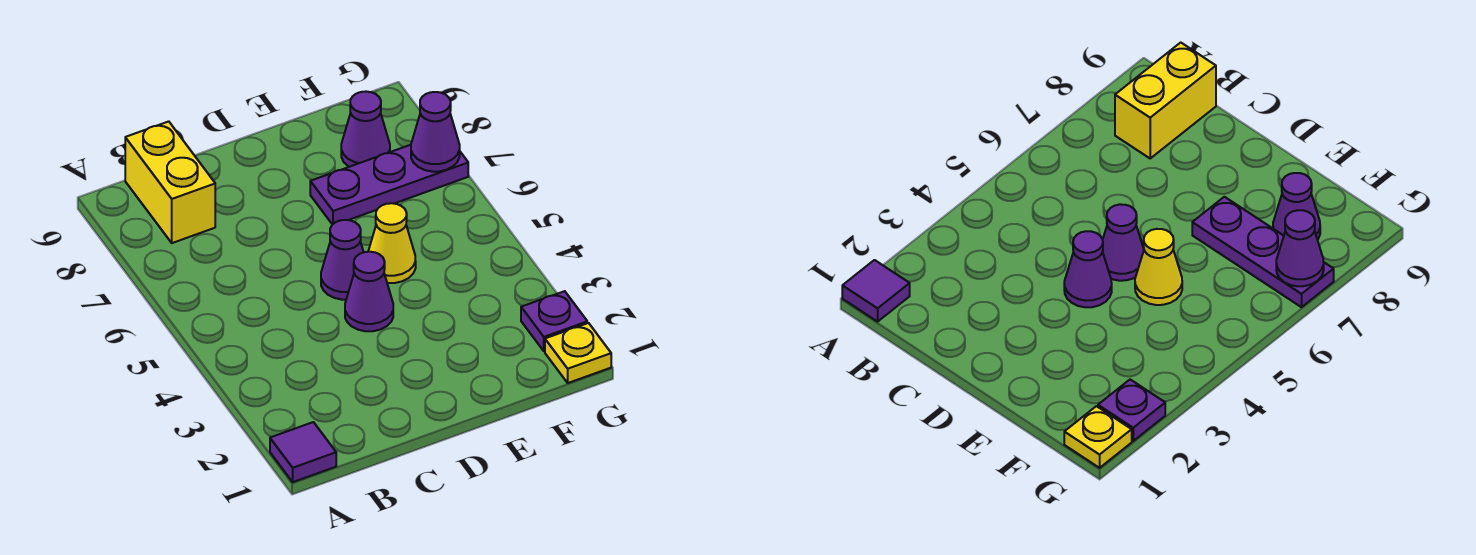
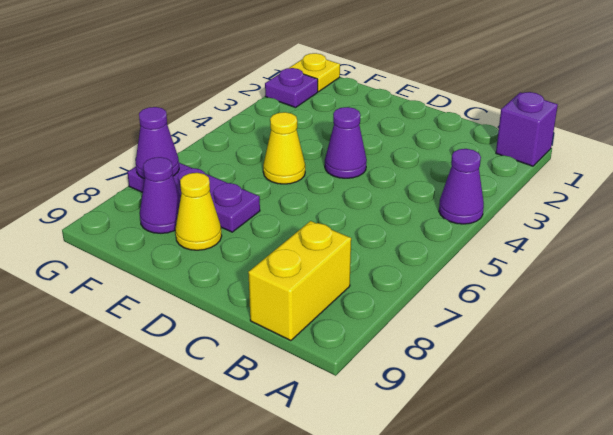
purple 1x1 tile [270,422,336,482] -> purple 1x1 brick [496,92,558,166]
purple 1x1 cone [321,220,363,300] -> purple 1x1 cone moved to [439,149,484,224]
none -> yellow 1x1 cone [175,173,222,250]

